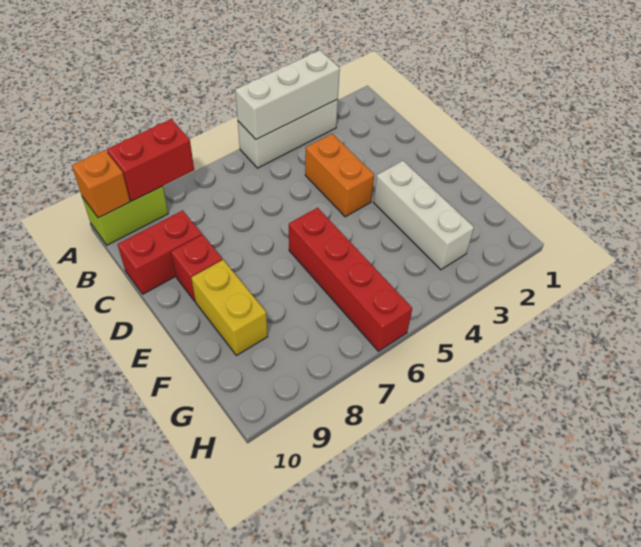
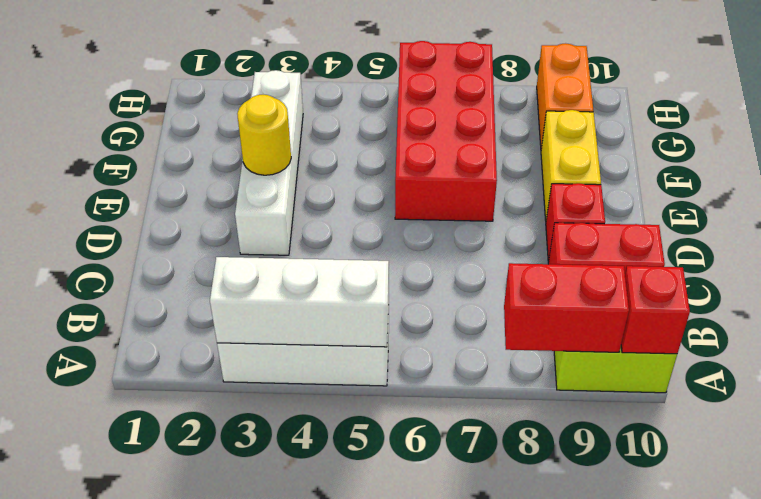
orange 1x1 brick [72,150,130,218] -> red 1x1 brick [621,266,690,354]
orange 1x2 brick [305,134,374,217] -> orange 1x2 brick moved to [537,43,593,148]
white 1x3 brick [374,161,474,270] -> white 1x4 brick [235,70,303,255]
none -> yellow 1x1 round brick [237,95,291,175]
red 1x4 brick [289,208,412,351] -> red 2x4 brick [395,41,497,221]

